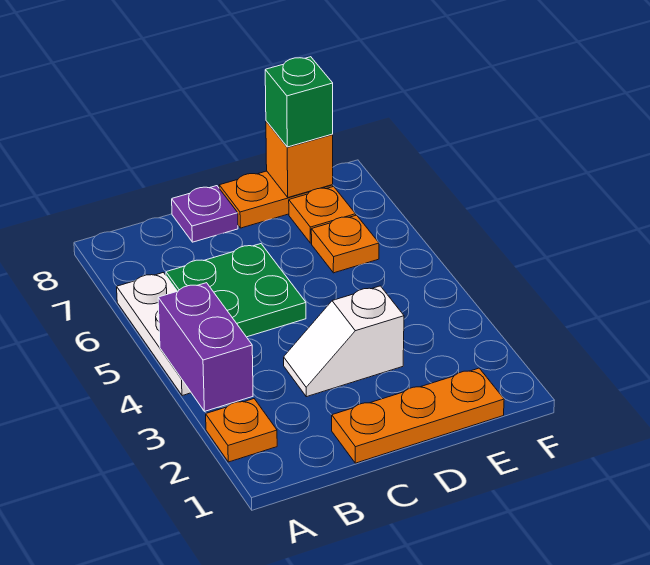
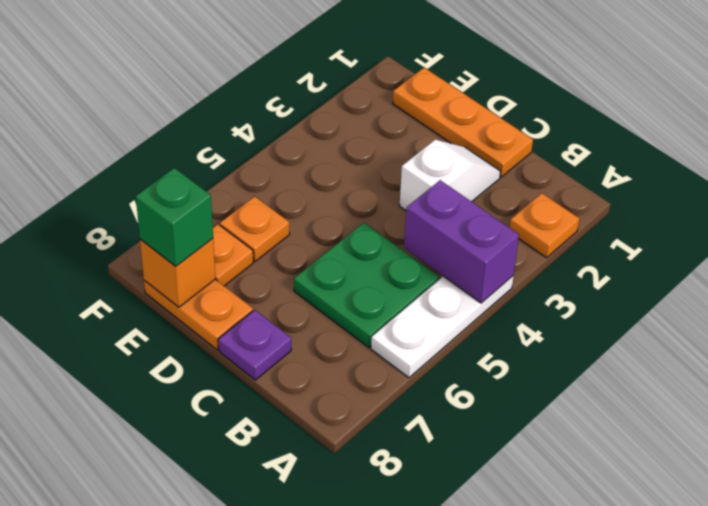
purple 1x2 brick [158,283,253,411] -> purple 1x2 brick turned to [404,180,519,303]
white 1x2 slope [284,286,404,397] -> white 1x2 slope turned to [400,140,501,211]

